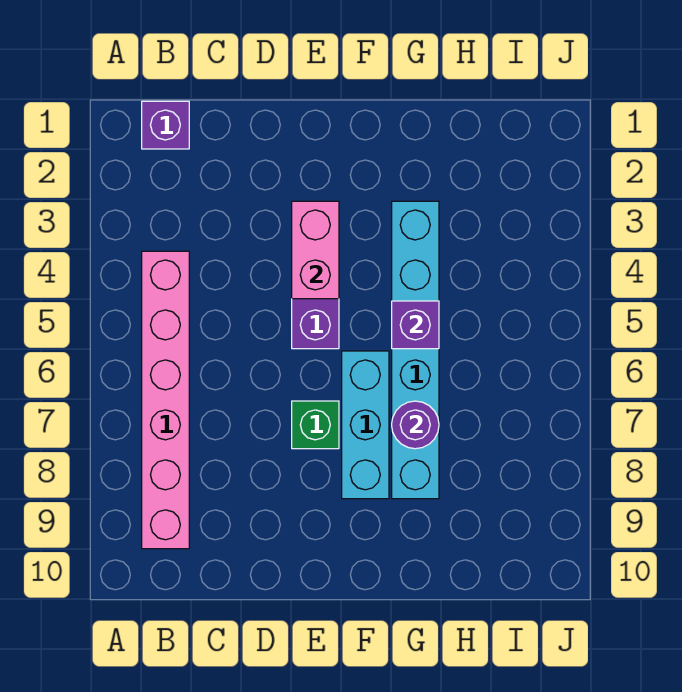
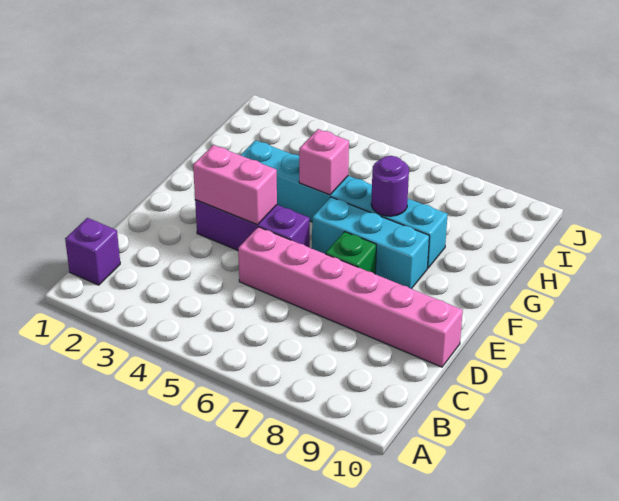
pink 1x6 brick [142,251,189,549] -> pink 1x6 brick moved to [238,227,463,367]
purple 1x1 brick [392,301,439,349] -> pink 1x1 brick [299,129,349,195]

